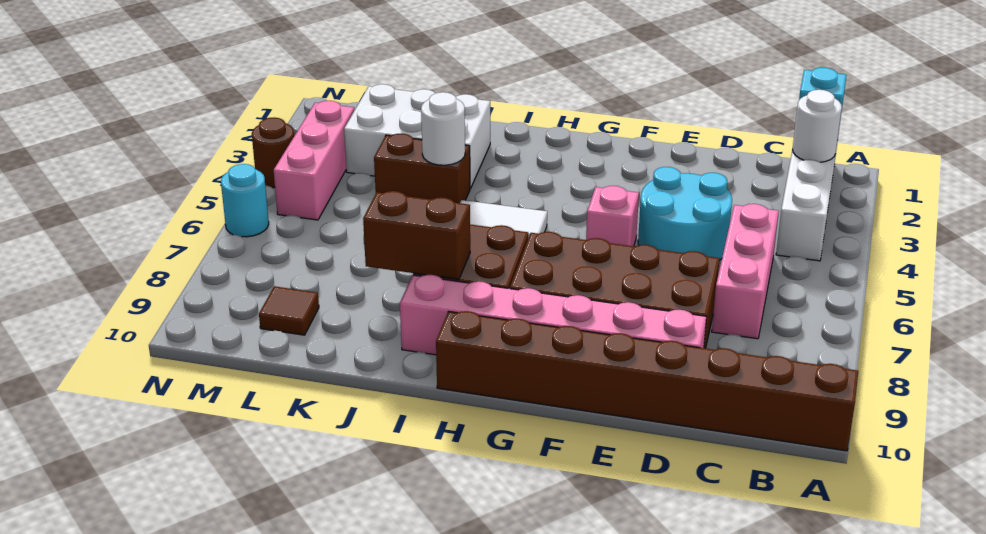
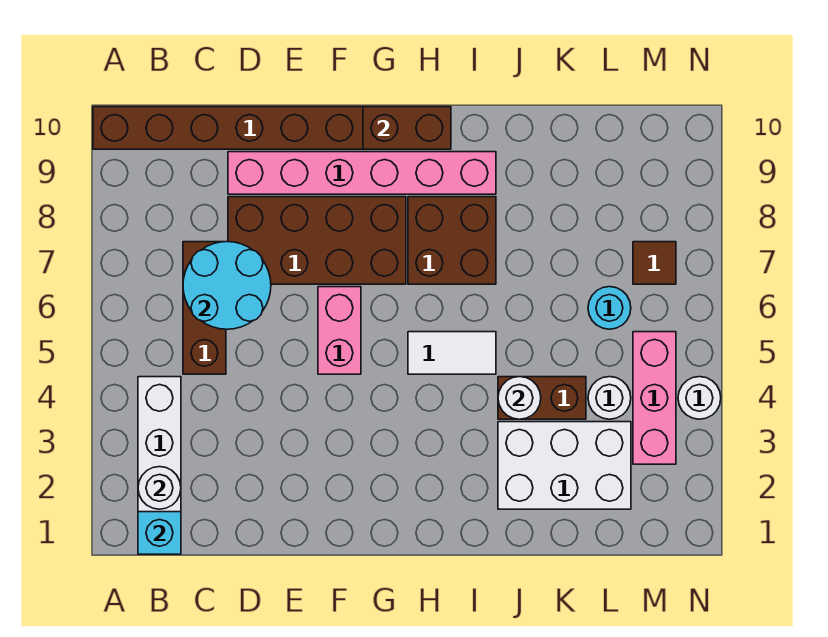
pink 1x3 brick [712,204,779,339] -> brown 1x3 brick [183,242,226,374]
cyan 2x2 round brick [638,167,732,260] -> cyan 2x2 round brick moved to [183,242,271,329]
pink 1x1 brick [586,186,639,246] -> pink 1x2 brick [318,287,361,374]
brown 1x2 brick [363,191,470,279] -> brown 1x2 brick moved to [363,107,451,149]
none -> white 1x1 round brick [588,377,631,419]
brown 1x1 tile [259,286,319,335] -> brown 1x1 tile moved to [633,242,676,284]
brown 1x1 round brick [252,118,294,188] -> white 1x1 round brick [678,377,721,419]
cyan 1x1 round brick [221,164,269,237] -> cyan 1x1 round brick moved to [588,287,631,329]

